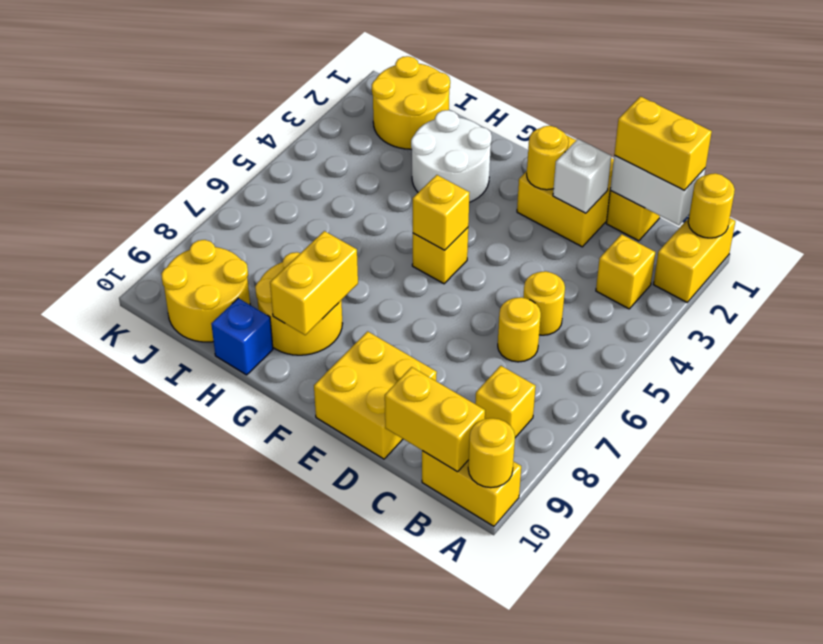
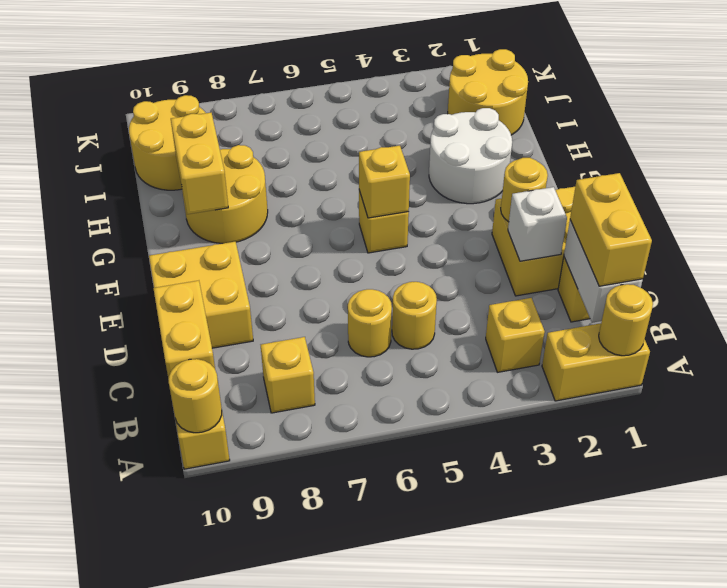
yellow 1x2 brick [270,231,358,335] -> yellow 1x2 brick turned to [171,113,228,214]
blue 1x1 brick [211,298,273,375] -> none

